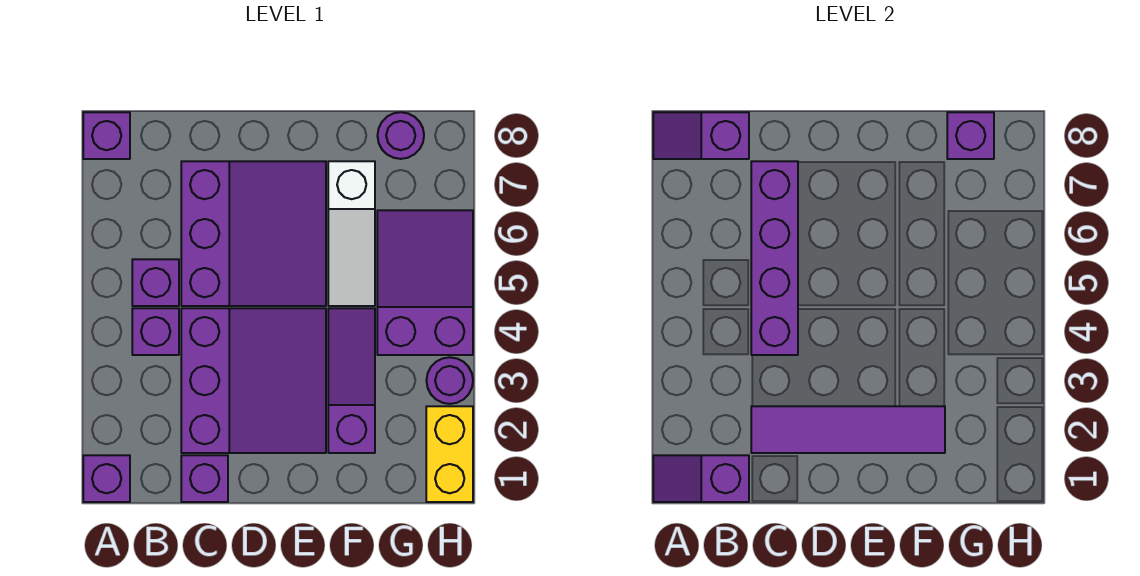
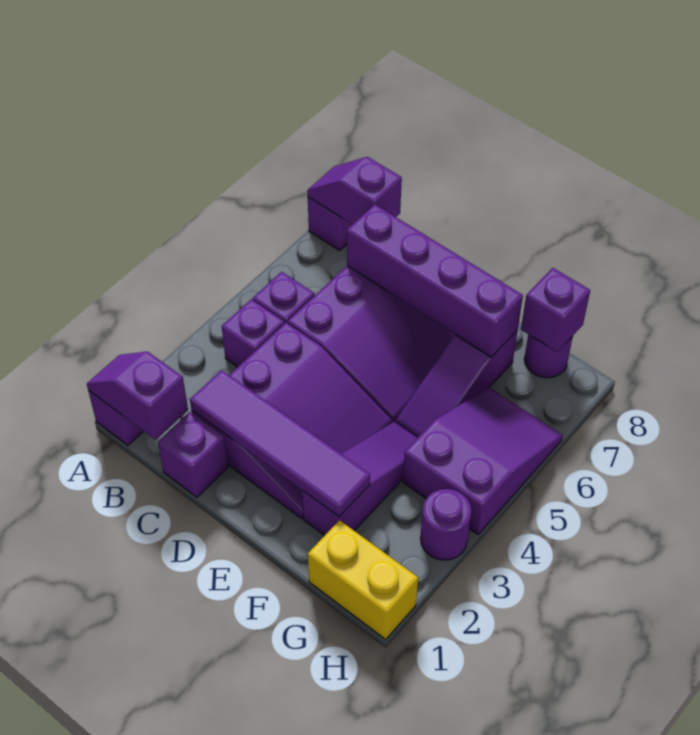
purple 1x4 brick [751,161,798,355] -> purple 1x4 brick turned to [347,205,523,357]
white 1x3 slope [328,161,375,306] -> purple 1x3 slope [395,330,518,438]
yellow 1x2 brick [426,406,473,502] -> yellow 1x2 brick turned to [308,520,418,639]

